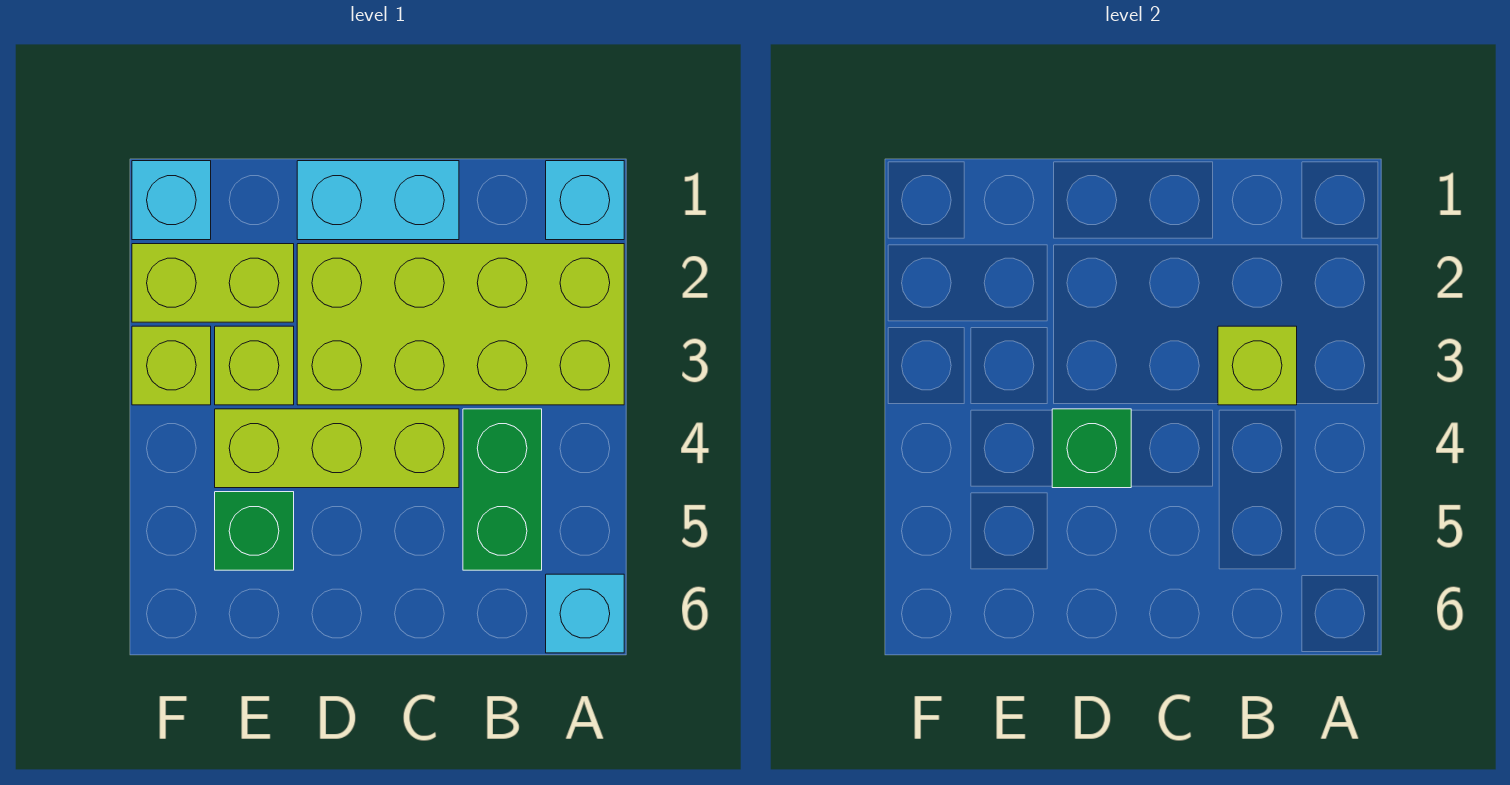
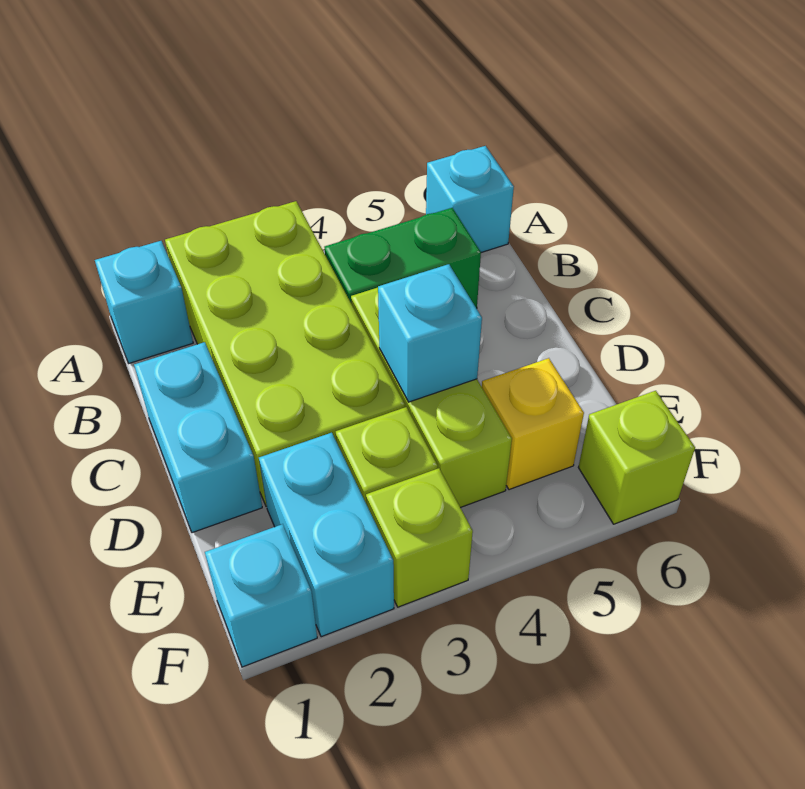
lime 1x1 brick [1218,326,1297,405] -> lime 1x1 brick moved to [578,391,695,524]
green 1x1 brick [1052,409,1131,488] -> cyan 1x1 brick [378,264,482,402]
lime 1x2 brick [132,244,294,322] -> cyan 1x2 brick [259,433,394,637]
green 1x1 brick [215,492,294,570] -> yellow 1x1 brick [482,358,584,490]

